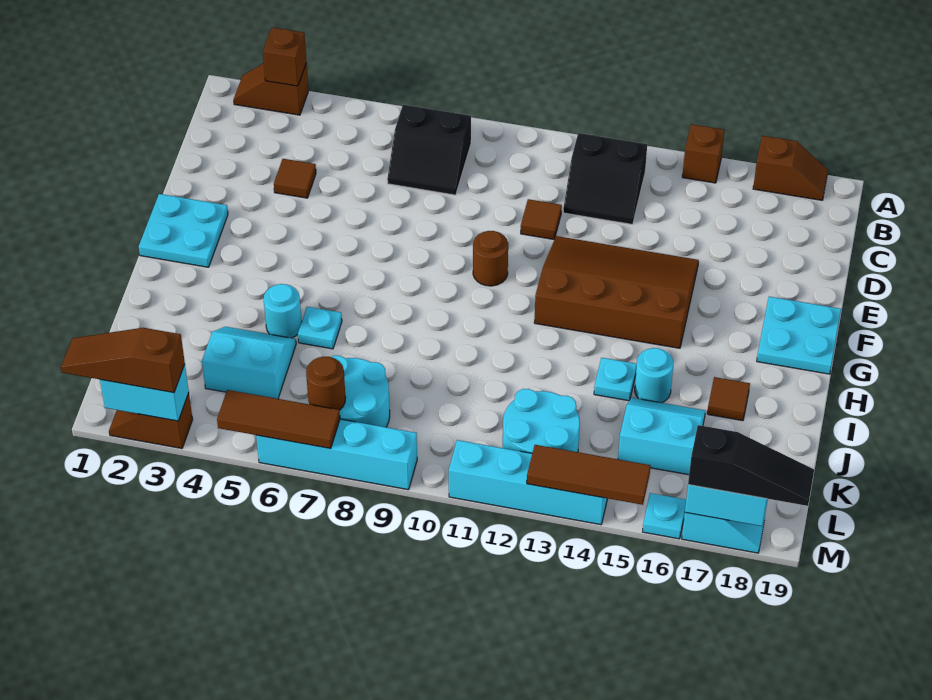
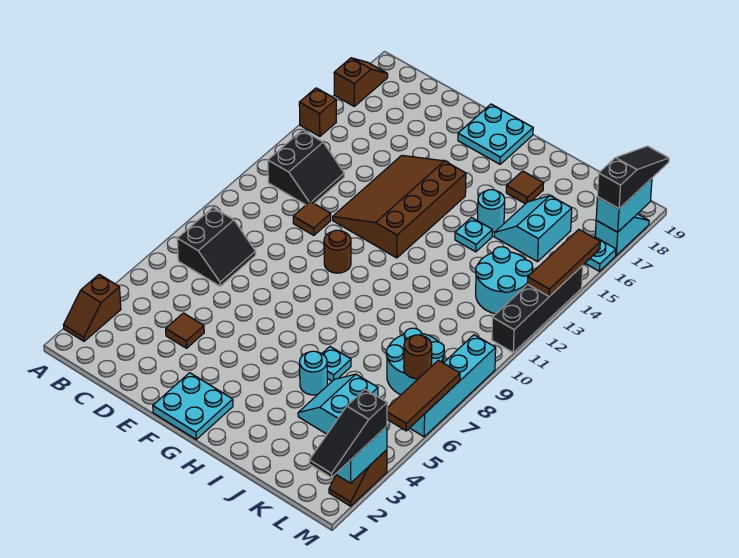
brown 1x1 brick [263,28,306,86] -> none
brown 1x3 slope [61,328,185,393] -> black 1x3 slope [309,389,387,478]
cyan 1x4 brick [449,440,608,525] -> black 1x4 brick [492,266,583,352]

